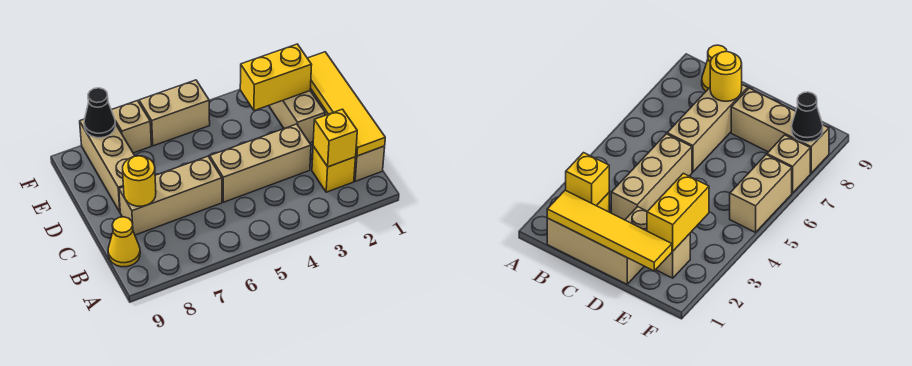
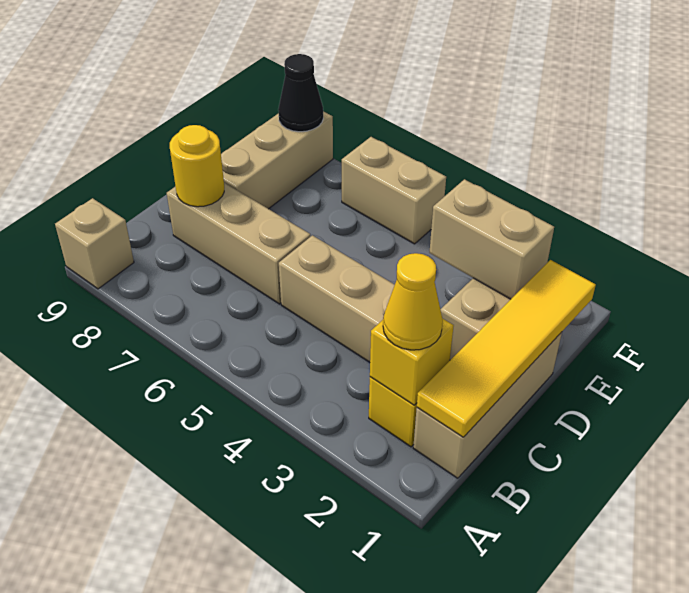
yellow 1x1 cone [108,217,140,267] -> yellow 1x1 cone moved to [383,253,443,350]
yellow 1x2 brick [240,44,312,111] -> tan 1x2 brick [429,179,554,299]
tan 1x1 brick [112,101,151,153] -> tan 1x1 brick moved to [55,198,134,289]

